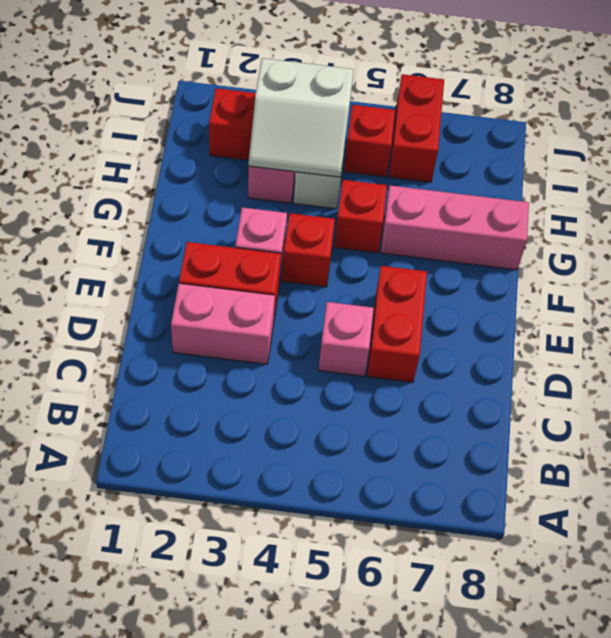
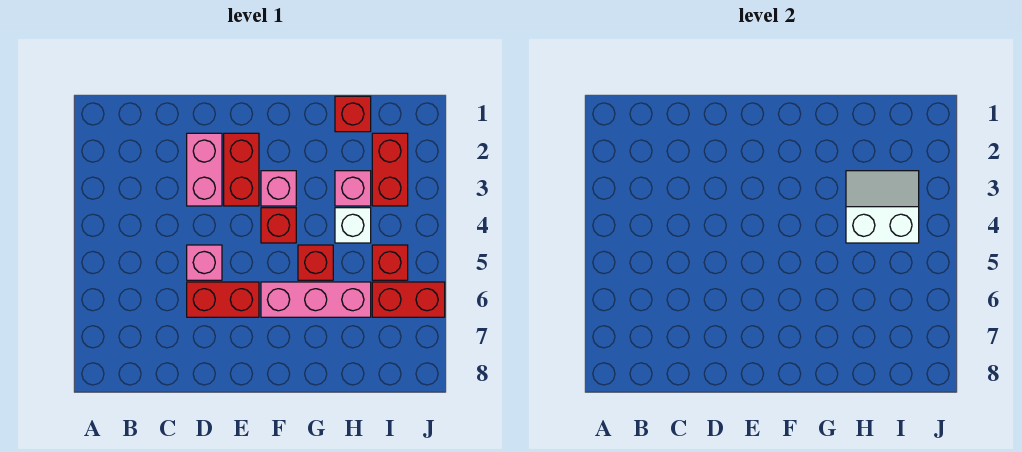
pink 1x3 brick [381,186,529,270] -> pink 1x3 brick turned to [261,282,371,317]
none -> red 1x1 brick [335,96,371,132]
white 2x2 slope [249,58,354,177] -> white 2x2 slope turned to [846,171,919,243]

